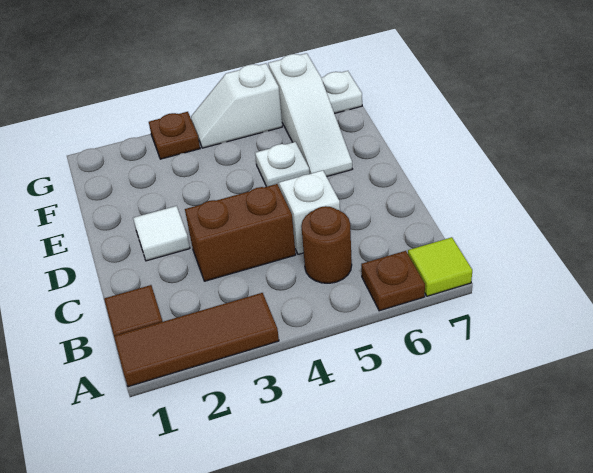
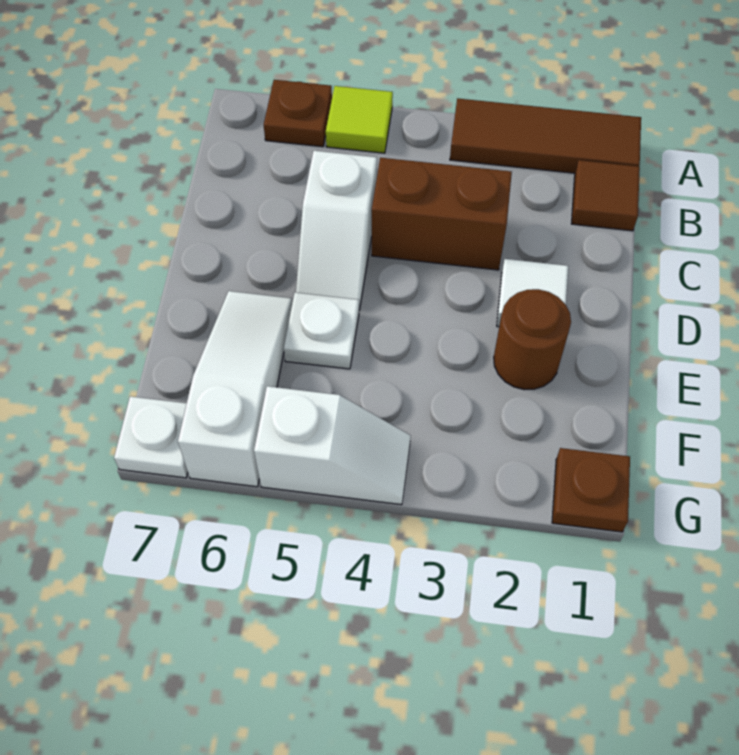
lime 1x1 tile [408,237,472,296] -> lime 1x1 tile moved to [326,86,393,153]
brown 1x1 round brick [301,206,352,283] -> brown 1x1 round brick moved to [494,289,571,390]
brown 1x1 plate [149,112,200,159] -> brown 1x1 plate moved to [552,448,630,532]

